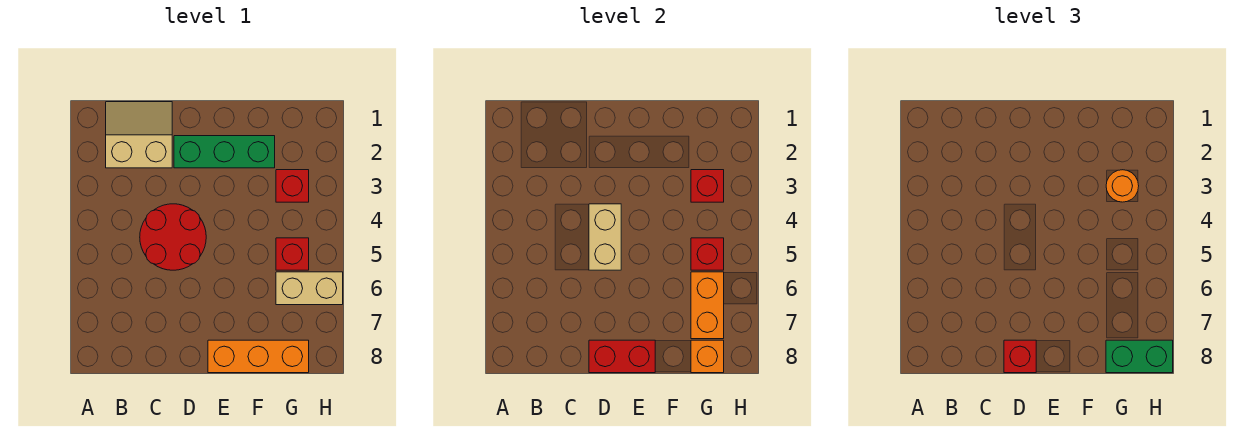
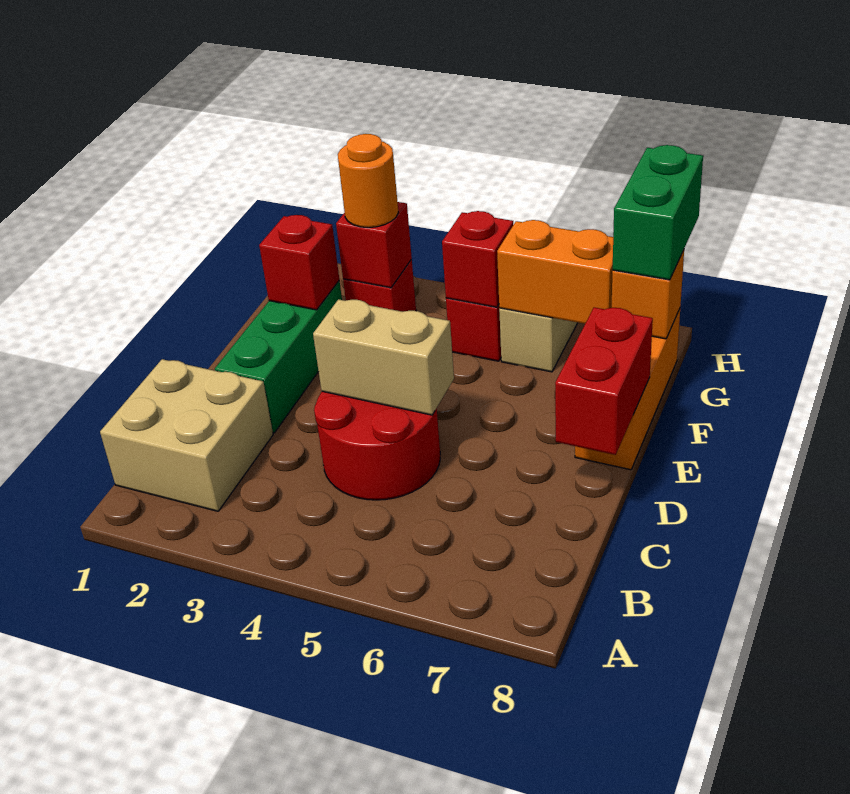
tan 2x2 slope [106,102,172,168] -> tan 2x2 brick [100,359,273,511]
red 1x1 brick [1004,340,1036,373] -> red 1x1 brick moved to [259,215,339,310]

